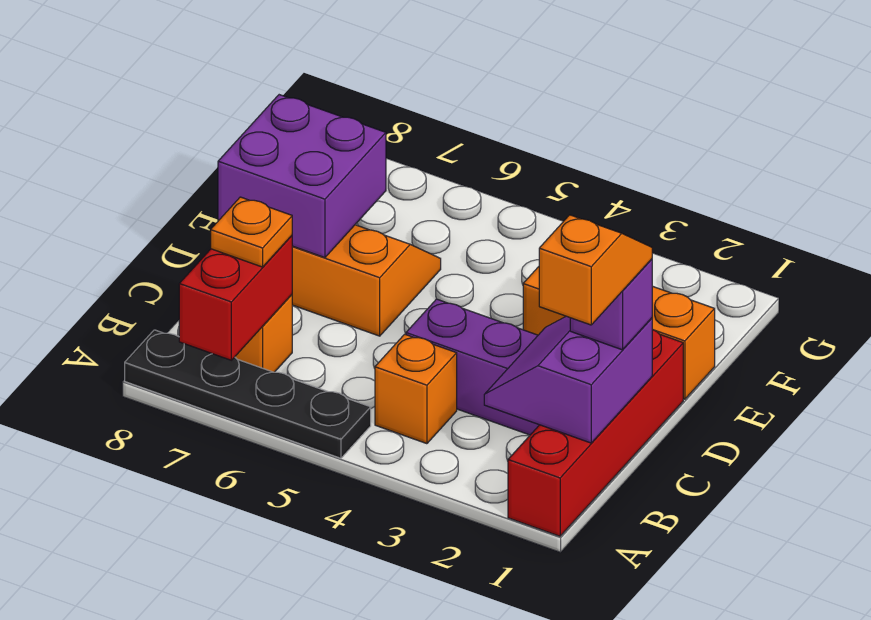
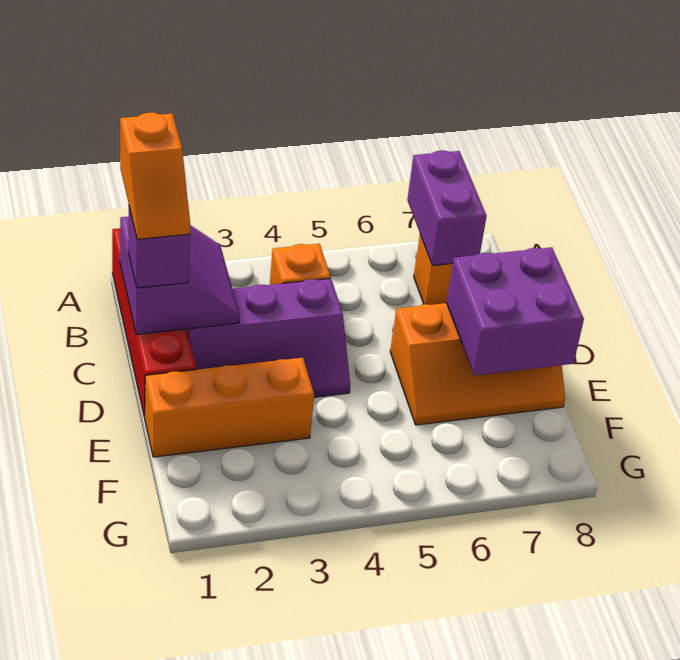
black 1x4 plate [125,330,371,458] -> none
red 1x2 brick [179,236,292,360] -> purple 1x2 brick [407,150,487,266]
orange 1x1 plate [211,197,292,267] -> none

